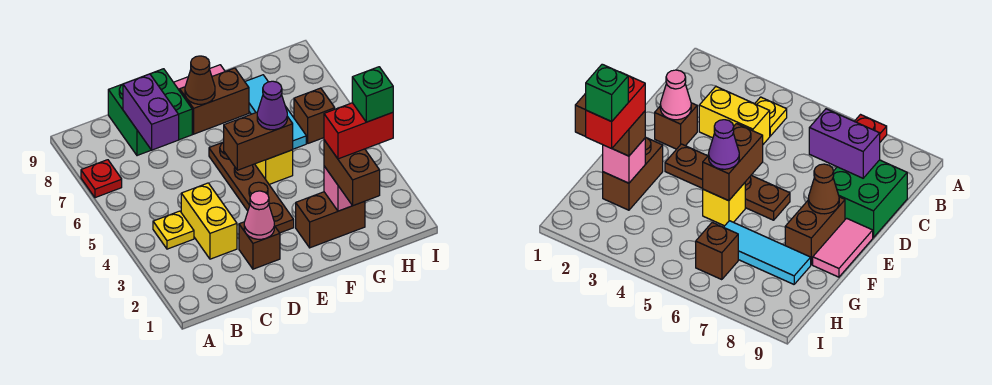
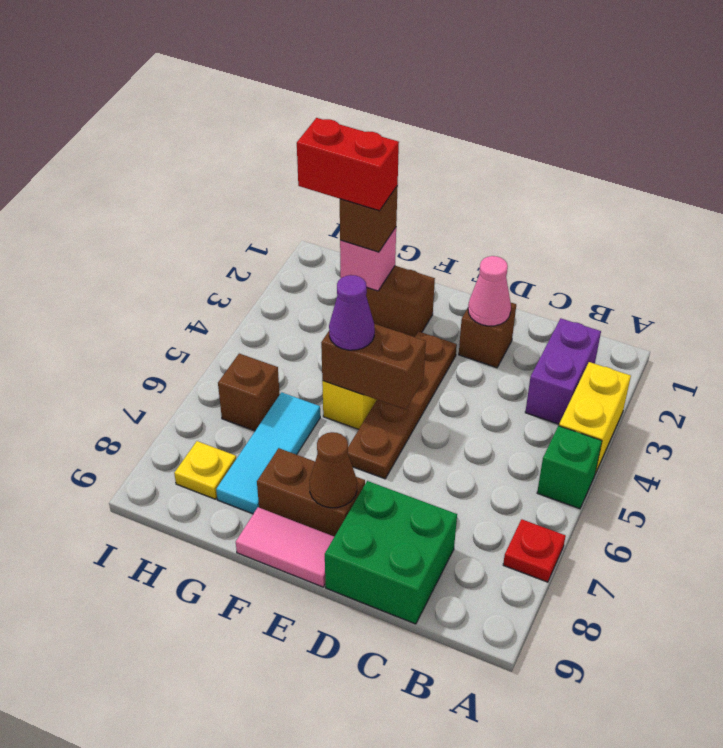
yellow 1x1 plate [153,211,194,249] -> yellow 1x1 plate moved to [174,441,236,499]
yellow 1x2 brick [181,183,237,259] -> yellow 1x2 brick moved to [559,362,631,474]
purple 1x2 brick [123,74,179,150] -> purple 1x2 brick moved to [525,318,601,424]
brown 1x2 brick [324,140,380,206] -> brown 1x1 brick [340,186,398,252]
green 1x1 brick [352,67,393,122] -> green 1x1 brick moved to [537,426,602,509]

